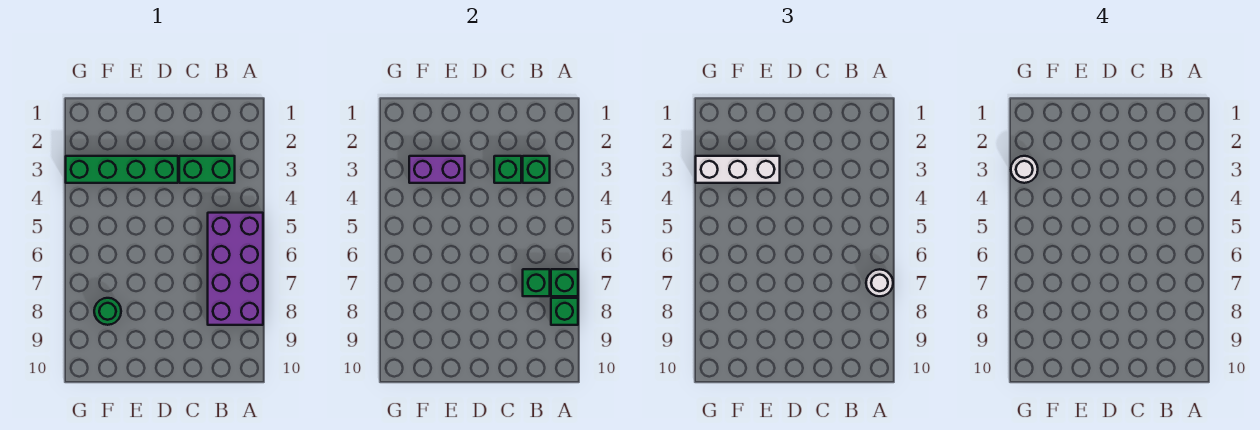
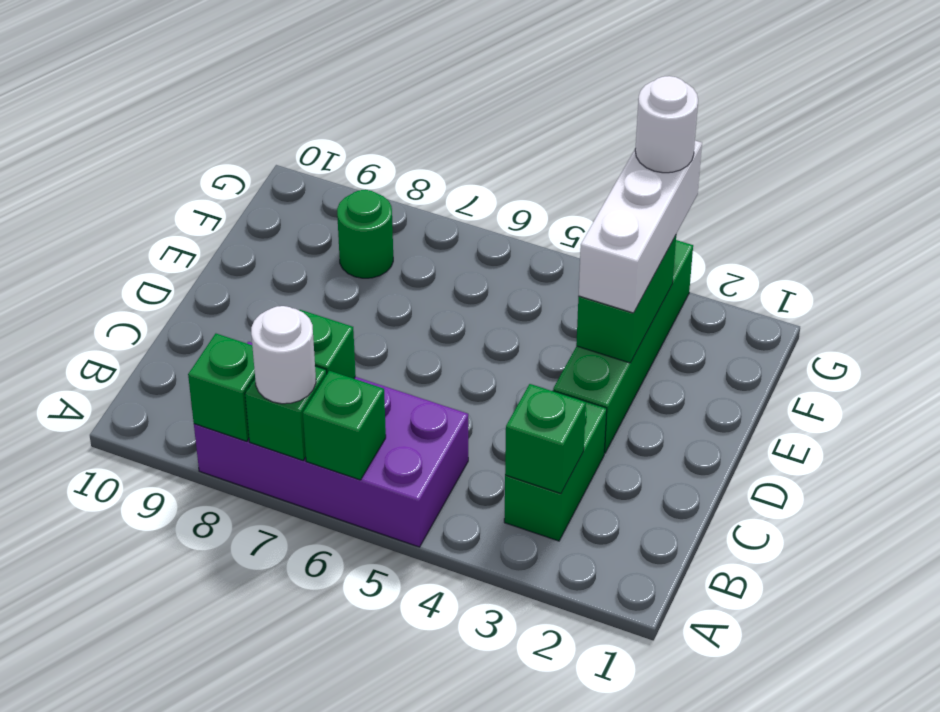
green 1x1 brick [494,156,521,183] -> green 1x1 brick moved to [303,371,386,480]
purple 1x2 brick [409,156,465,183] -> green 1x2 brick [576,236,676,363]

